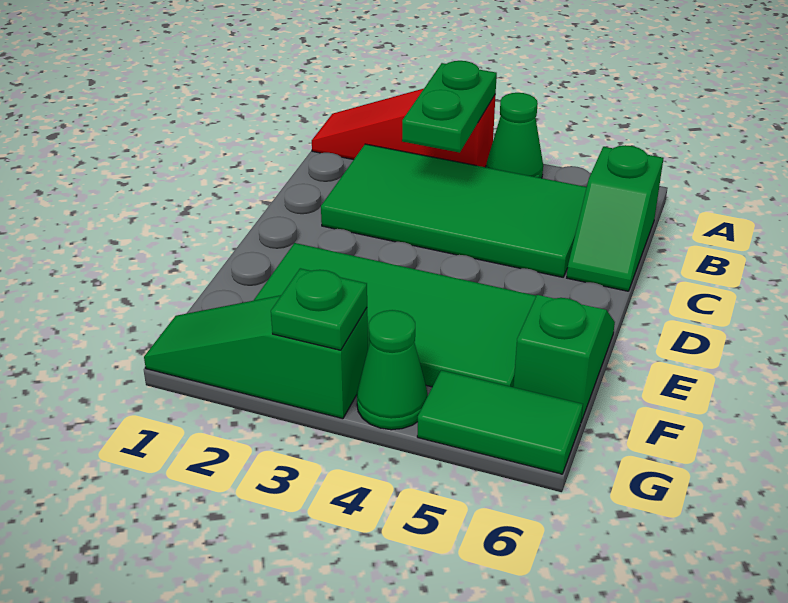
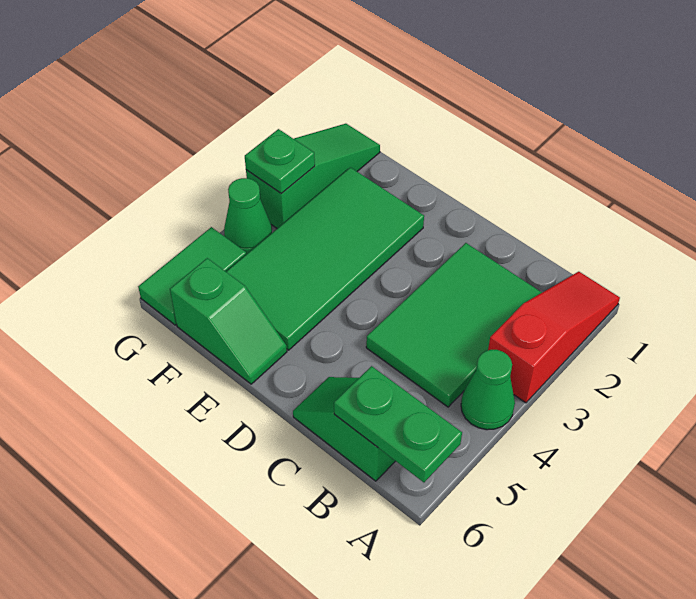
green 1x2 plate [402,61,497,153] -> green 1x2 plate moved to [334,366,462,482]
green 2x4 tile [321,144,587,277] -> green 2x3 tile [366,243,542,407]

